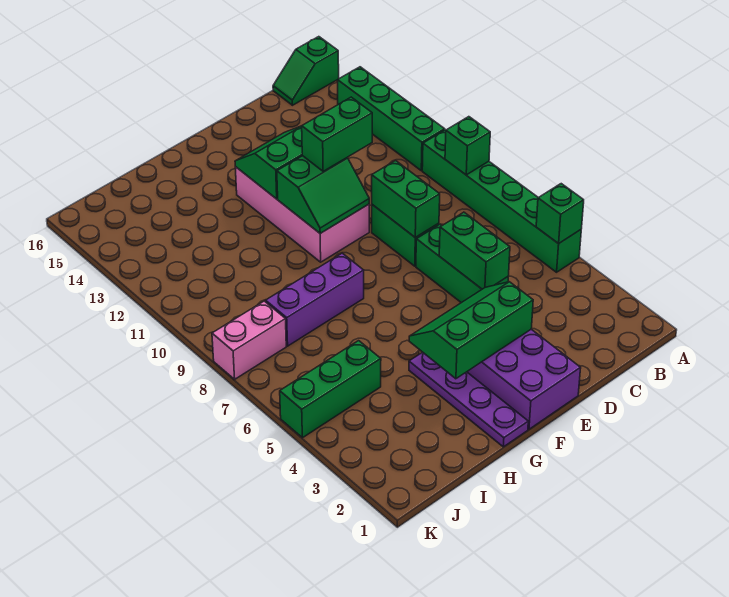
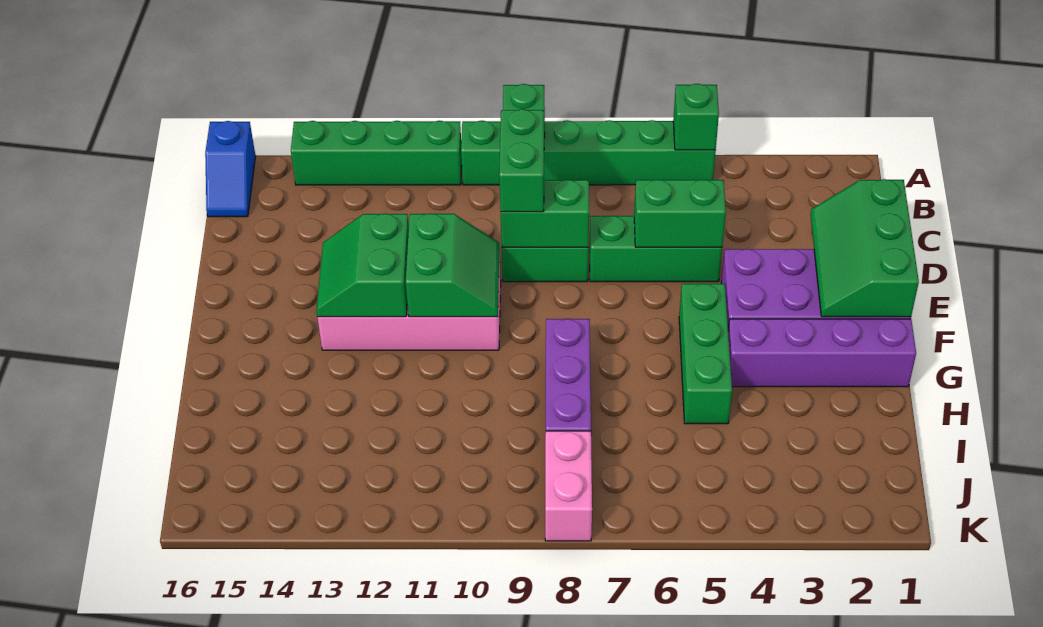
green 1x2 slope [273,37,339,105] -> blue 1x2 slope [205,121,256,217]
green 1x2 brick [302,97,372,171] -> green 1x2 brick moved to [499,109,544,212]
green 2x3 slope [409,282,533,379] -> green 2x3 slope moved to [811,179,919,317]
purple 1x4 plate [409,352,528,447] -> purple 1x4 brick [728,319,916,387]
green 1x3 brick [280,341,381,438] -> green 1x3 brick moved to [679,284,732,424]

